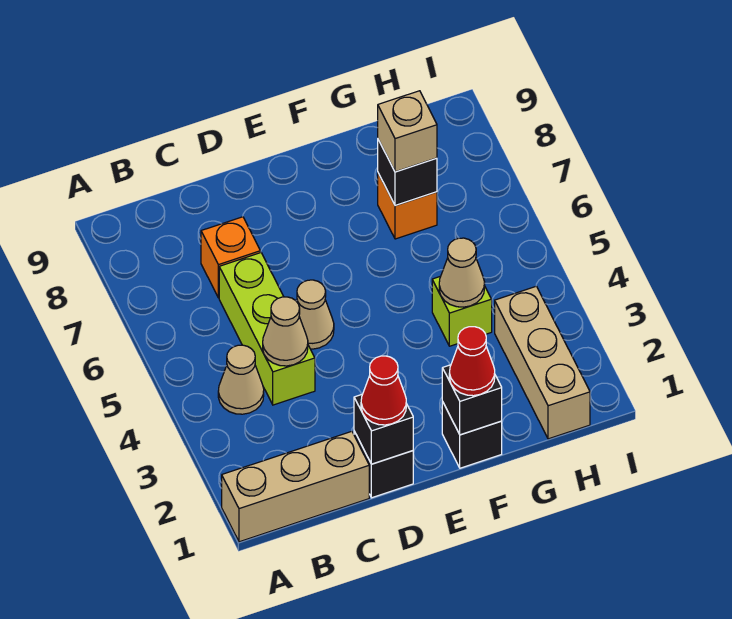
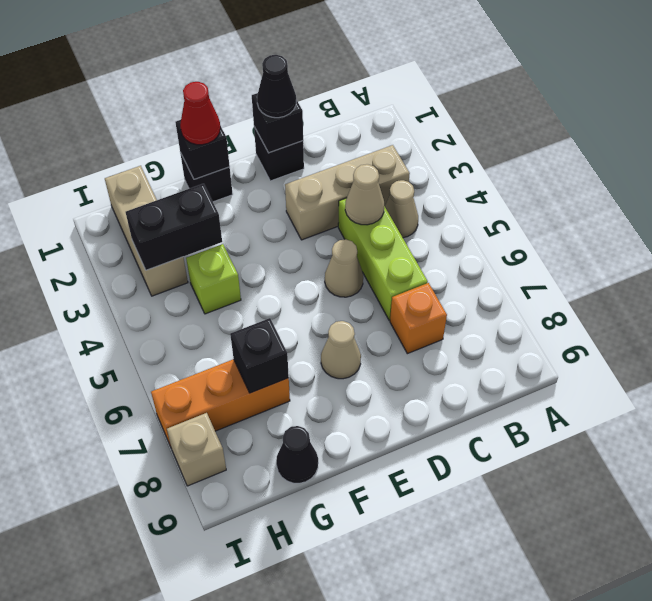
tan 1x3 brick [222,431,369,542] -> tan 1x3 brick moved to [285,145,410,240]
red 1x1 cone [361,356,406,425] -> black 1x1 cone [257,55,296,118]
none -> black 1x2 brick [126,184,222,270]
tan 1x1 cone [439,238,485,307] -> tan 1x1 cone moved to [321,321,361,379]
orange 1x1 brick [378,173,437,239] -> orange 1x3 brick [151,359,290,449]
tan 1x1 brick [378,91,437,172] -> tan 1x1 brick moved to [167,413,226,486]
none -> black 1x1 cone [276,426,318,483]

